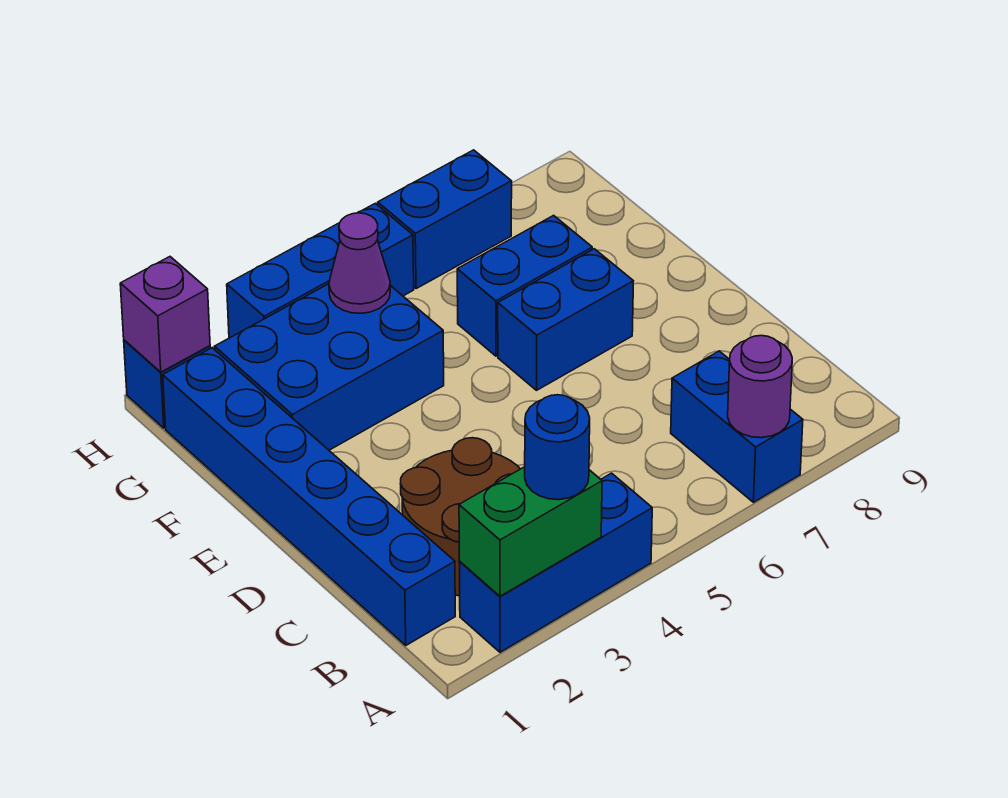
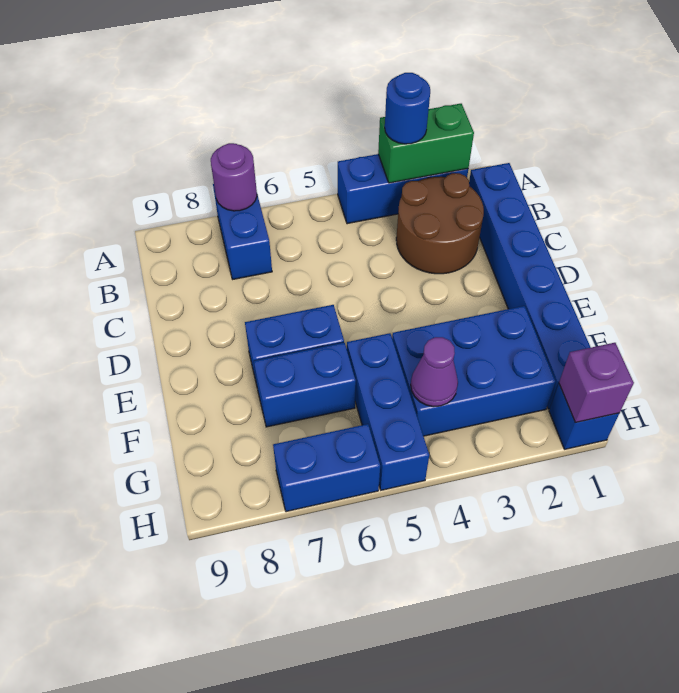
blue 1x3 brick [227,203,414,338] -> blue 1x3 brick turned to [347,333,429,490]

